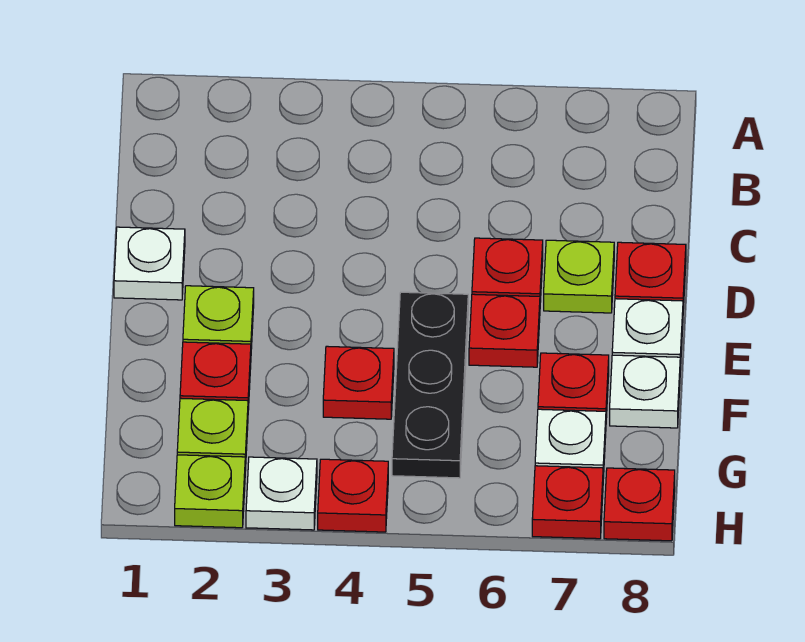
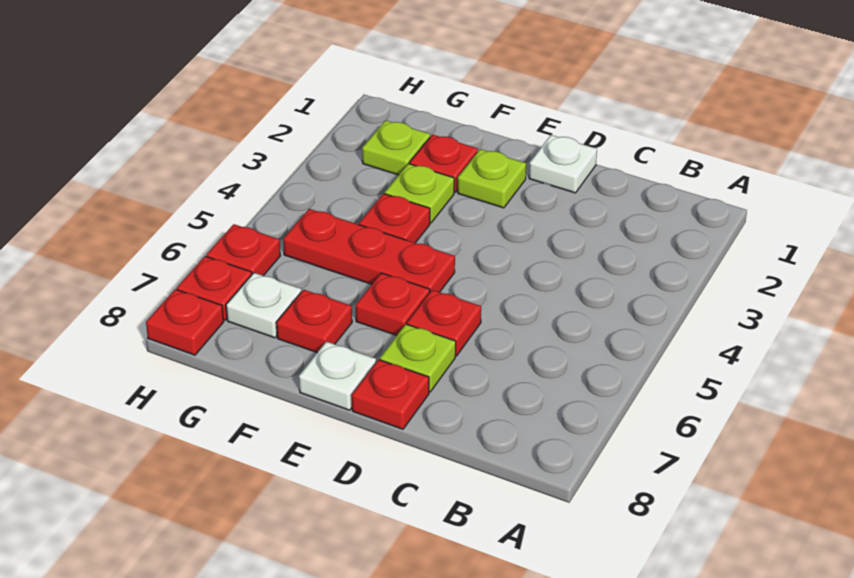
black 1x3 plate [392,292,468,478] -> red 1x3 plate [283,209,455,292]
white 1x1 plate [610,355,680,428] -> none
lime 1x1 plate [175,455,245,528] -> lime 1x1 plate moved to [385,164,454,223]
white 1x1 plate [246,457,317,530] -> none
red 1x1 plate [318,459,388,532] -> red 1x1 plate moved to [206,224,280,276]

